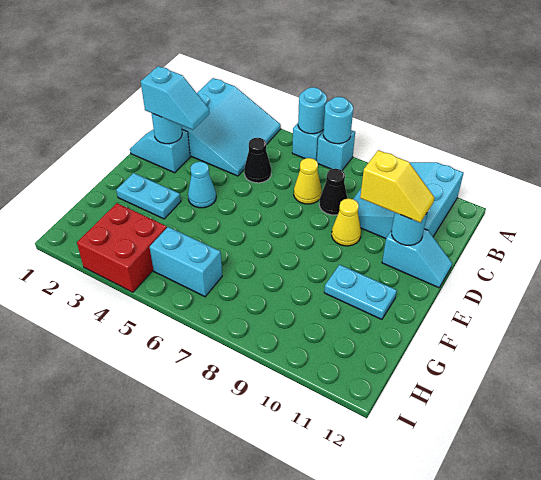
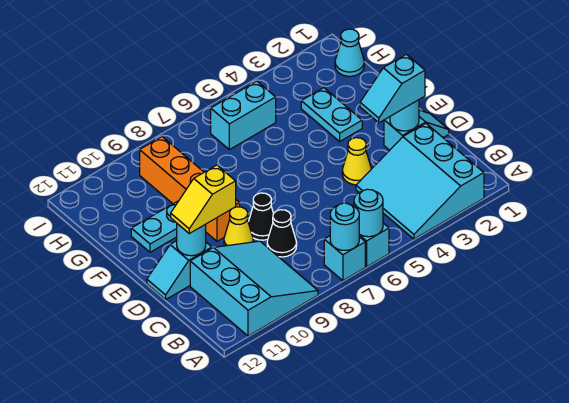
black 1x1 cone [244,138,271,183] -> black 1x1 cone moved to [248,193,274,240]
yellow 1x1 cone [294,158,322,204] -> yellow 1x1 cone moved to [342,138,371,185]
cyan 1x1 cone [188,162,216,208] -> cyan 1x1 cone moved to [335,29,364,76]
none -> orange 1x4 brick [140,137,240,241]
cyan 1x2 plate [116,173,181,219] -> cyan 1x2 plate turned to [301,88,362,141]
red 2x2 brick [77,203,167,292] -> none

